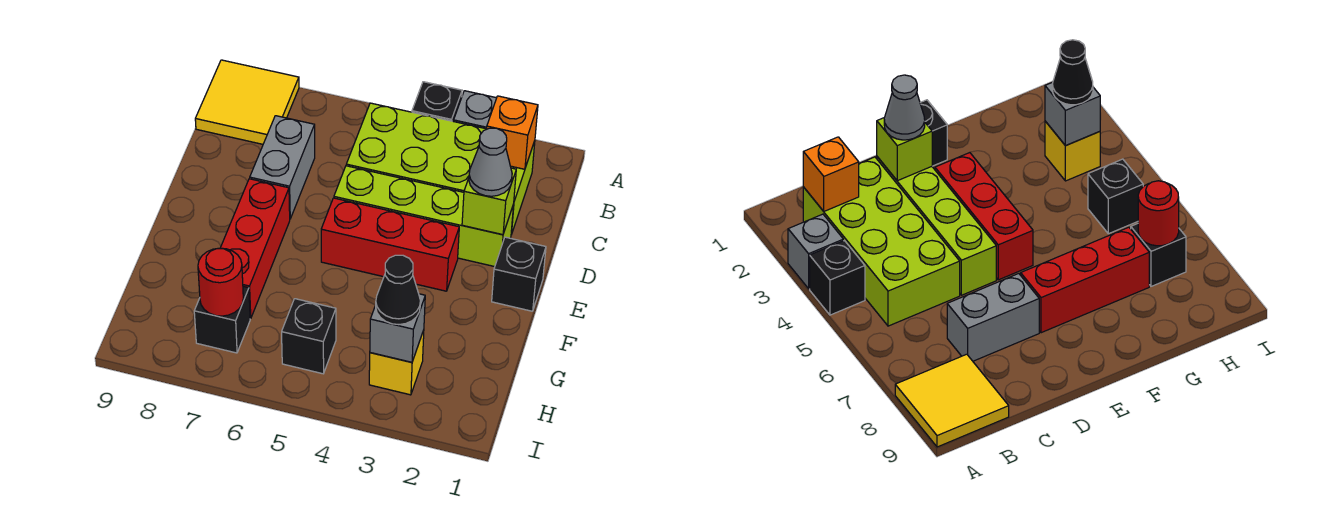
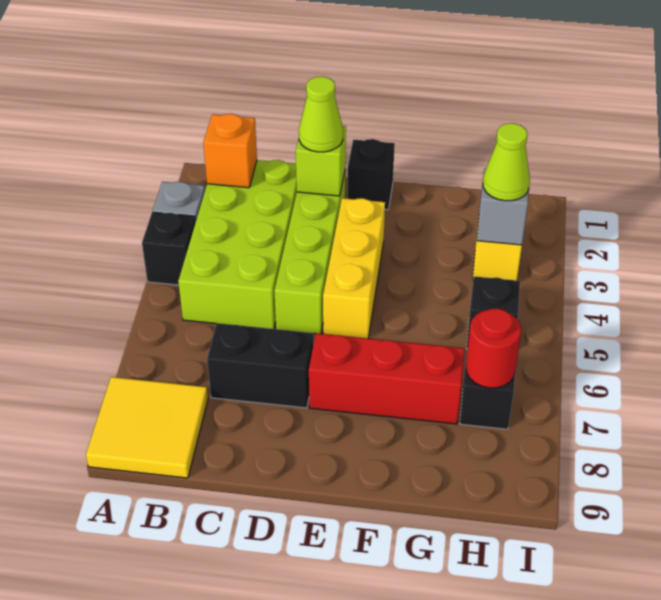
grey 1x2 brick [250,116,315,219] -> black 1x2 brick [207,323,313,408]
grey 1x1 cone [469,128,512,196] -> lime 1x1 cone [299,77,343,152]
red 1x3 brick [321,198,459,291] -> yellow 1x3 brick [323,198,385,339]
black 1x1 cone [376,255,420,325] -> lime 1x1 cone [483,123,530,201]

